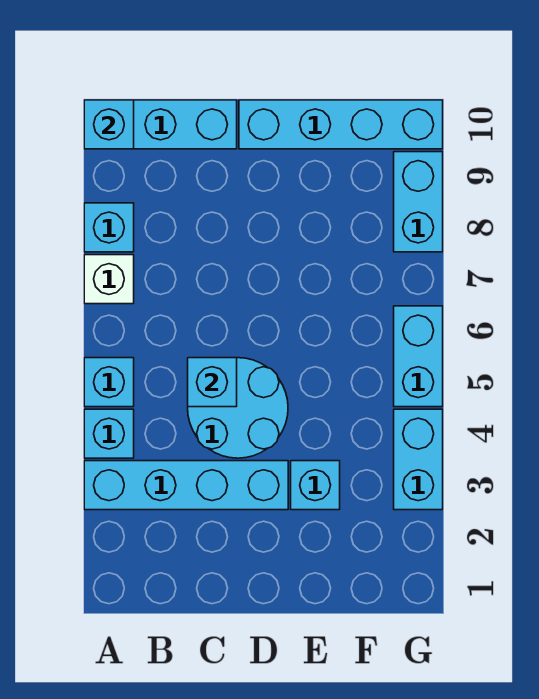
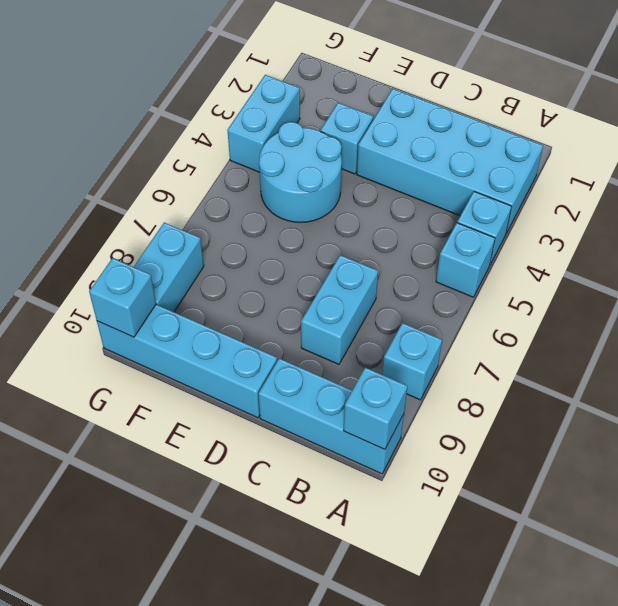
cyan 1x4 brick [84,461,288,510] -> cyan 2x4 brick [357,89,543,233]
white 1x1 brick [84,255,134,304] -> none
cyan 2x2 round brick [188,358,288,458] -> cyan 2x2 round brick moved to [259,122,342,222]
cyan 1x1 brick [188,358,237,407] -> cyan 1x1 brick moved to [89,258,156,337]
cyan 1x2 brick [394,306,443,407] -> cyan 1x2 brick moved to [301,255,378,364]

